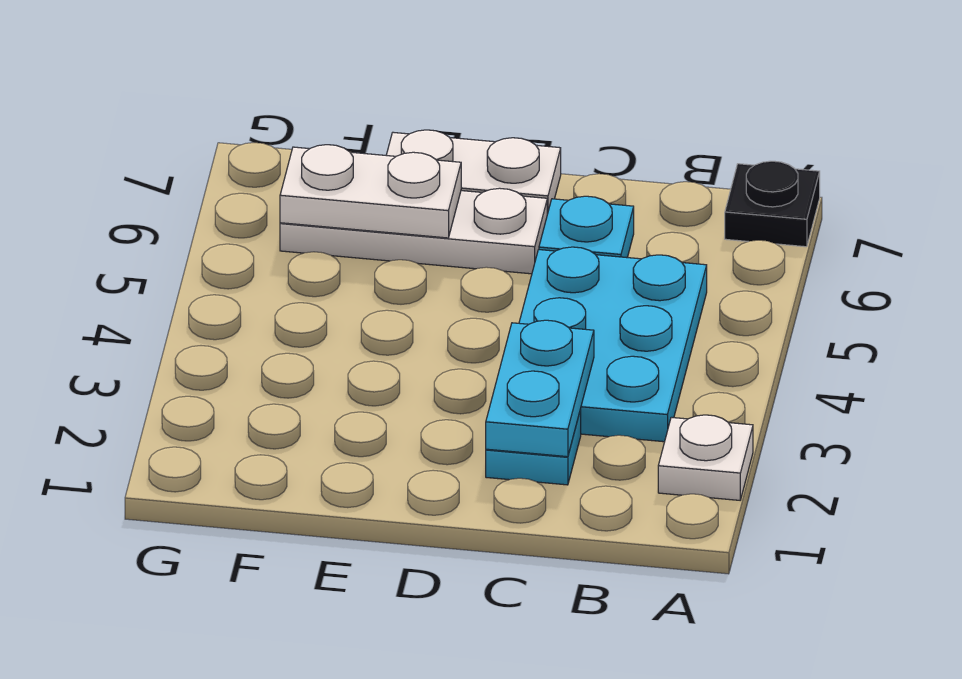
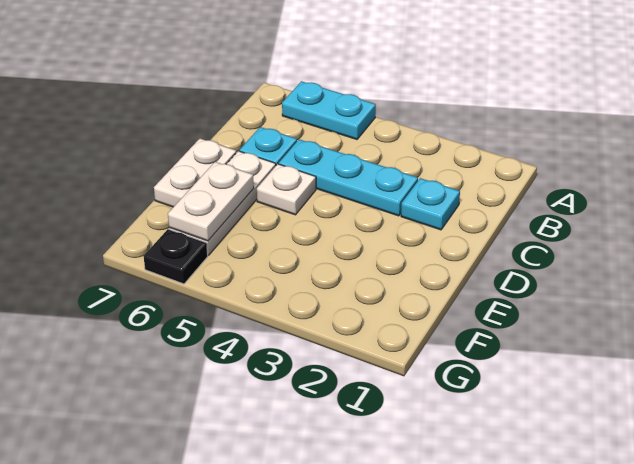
white 1x1 plate [658,415,753,500] -> white 1x1 plate moved to [257,164,316,215]
black 1x1 plate [725,161,820,247] -> black 1x1 plate moved to [144,229,208,284]
cyan 2x3 plate [519,247,707,442] -> cyan 1x3 plate [279,140,418,216]
cyan 1x2 plate [486,320,594,457] -> cyan 1x2 plate moved to [282,81,376,139]

